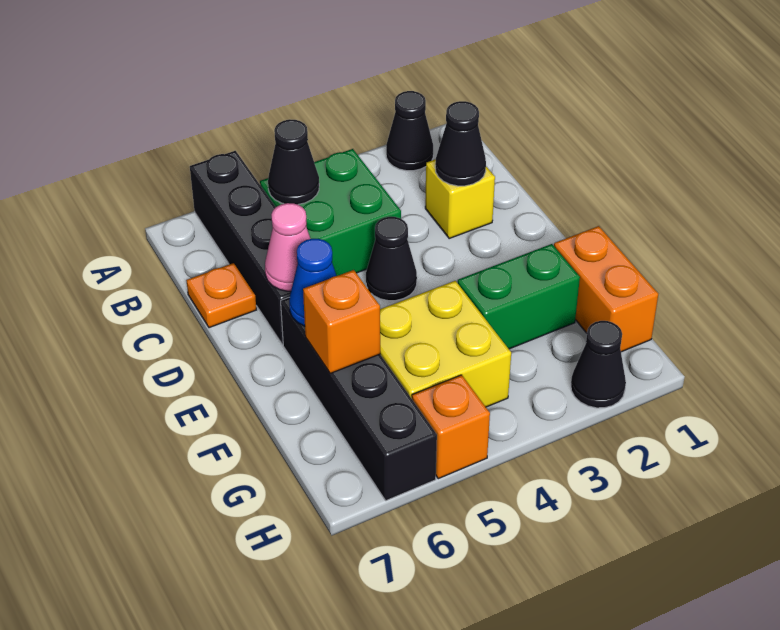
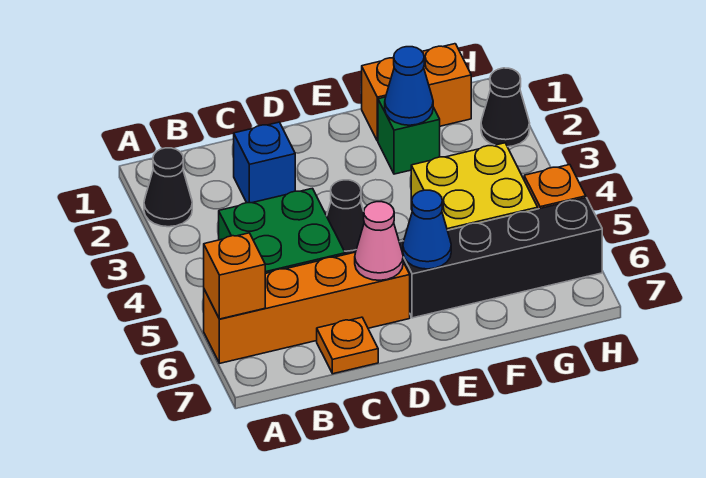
black 1x4 brick [190,151,291,345] -> orange 1x4 brick [204,252,410,363]
black 1x1 cone [268,119,319,205] -> none
yellow 1x1 brick [425,159,495,238] -> blue 1x1 brick [234,122,295,203]
black 1x1 cone [435,101,486,186] -> none
green 1x2 brick [458,244,580,349] -> green 1x1 brick [378,97,440,174]
none -> blue 1x1 cone [385,47,433,125]
orange 1x1 brick [303,270,380,373] -> orange 1x1 brick moved to [204,233,265,319]

